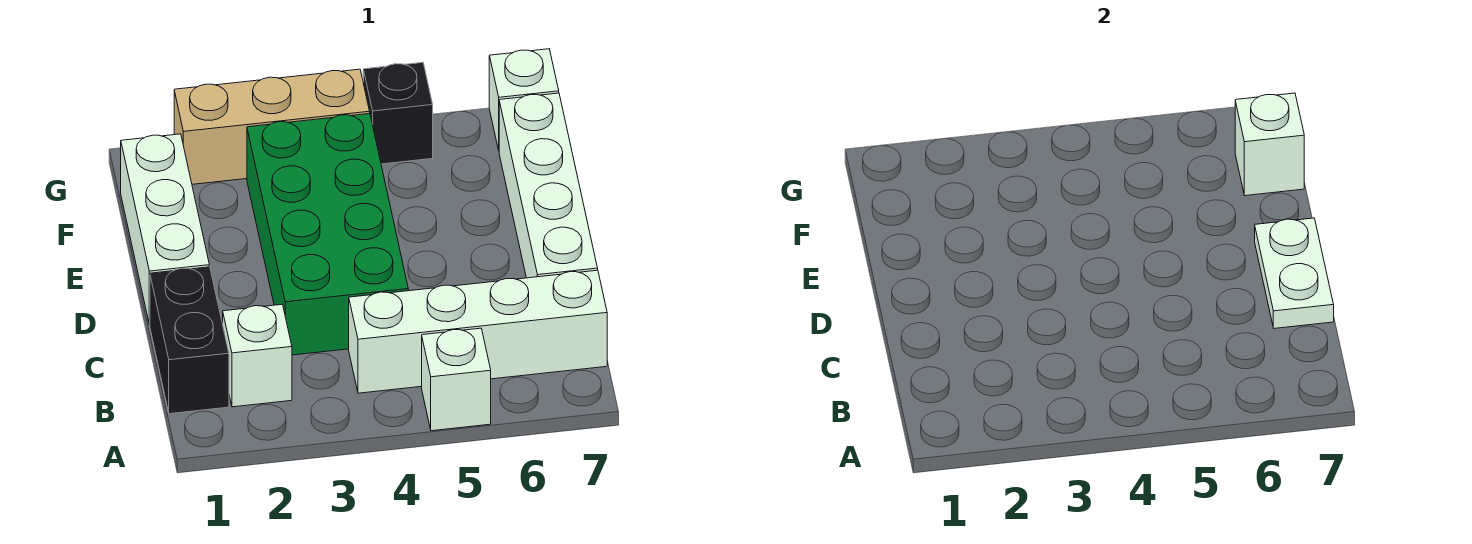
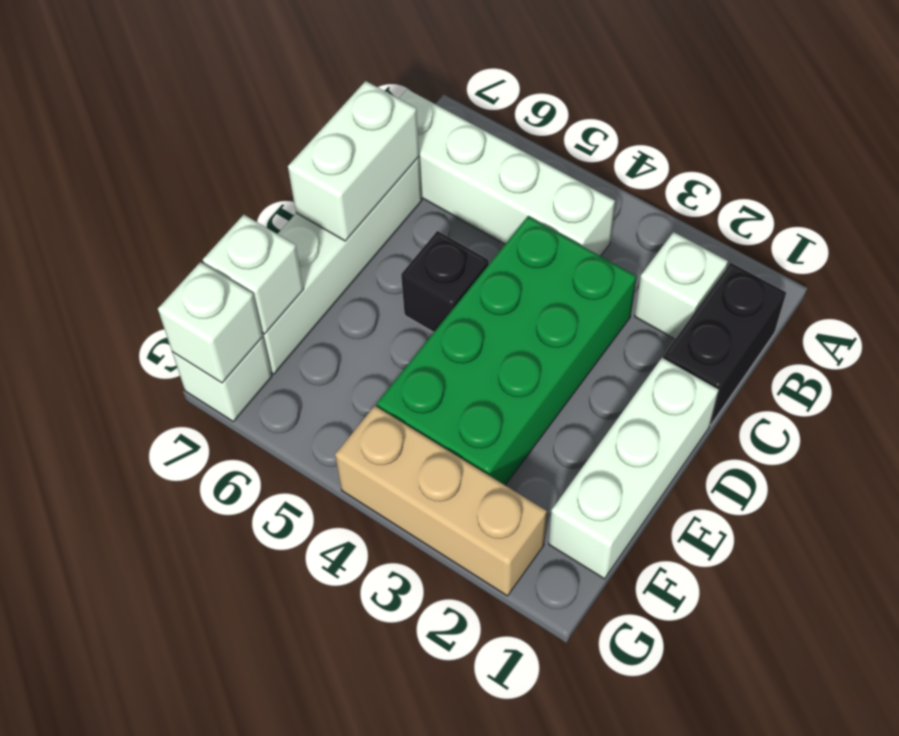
white 1x1 brick [422,328,491,431] -> white 1x1 brick moved to [158,262,263,383]
white 1x2 plate [1255,218,1334,328] -> white 1x2 brick [288,81,419,241]
black 1x1 brick [363,63,433,164] -> black 1x1 brick moved to [401,231,489,332]

